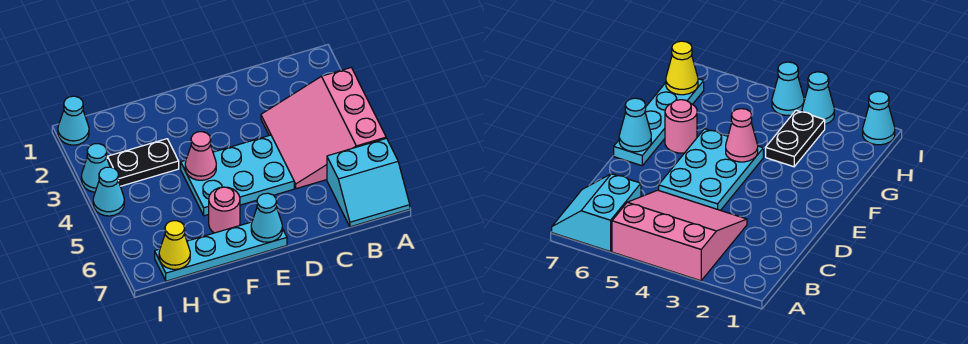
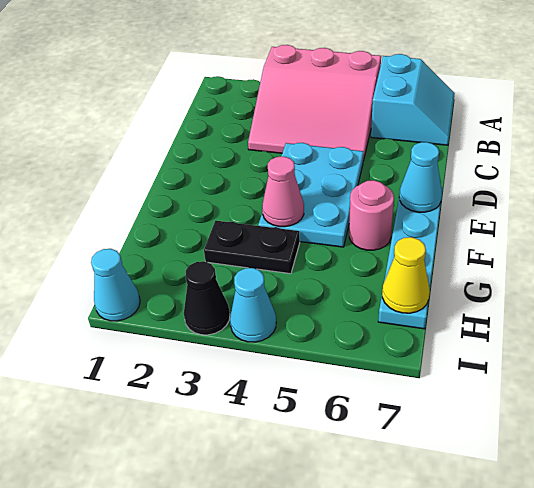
black 1x2 plate [107,139,179,186] -> black 1x2 plate turned to [204,221,300,274]
cyan 1x1 cone [81,144,110,192] -> black 1x1 cone [184,261,230,335]

